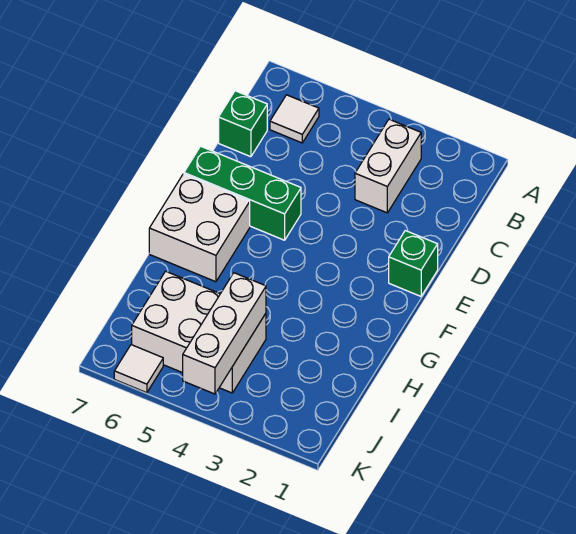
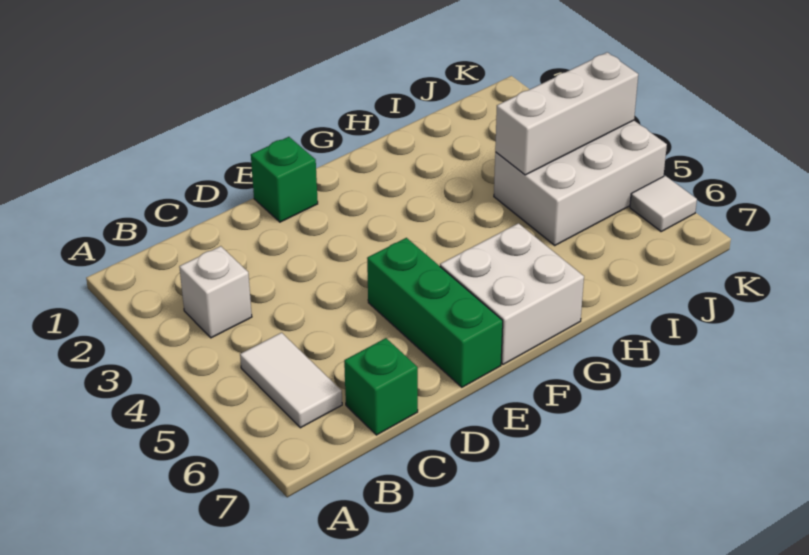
white 1x2 brick [355,119,421,213] -> white 1x1 brick [179,246,252,338]
white 1x1 tile [270,95,319,143] -> white 1x2 tile [240,333,342,428]
white 2x3 brick [132,271,266,393] -> white 2x3 brick turned to [494,120,667,245]

